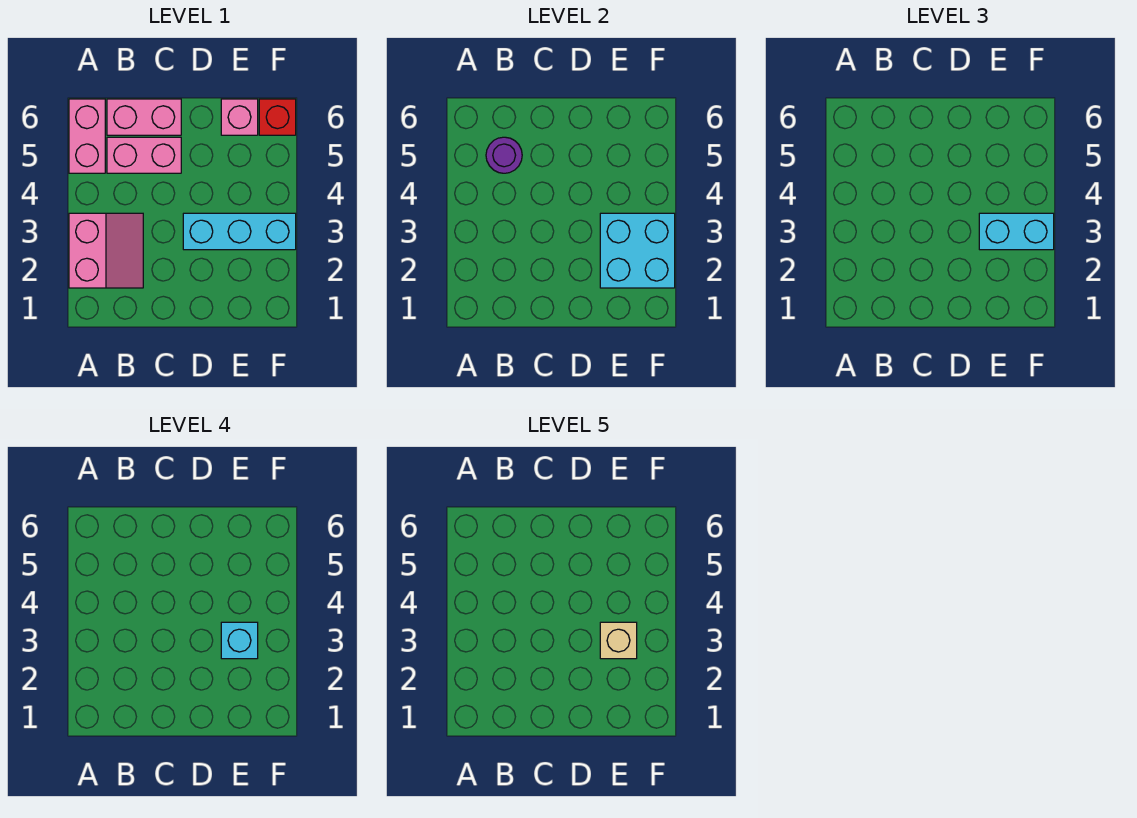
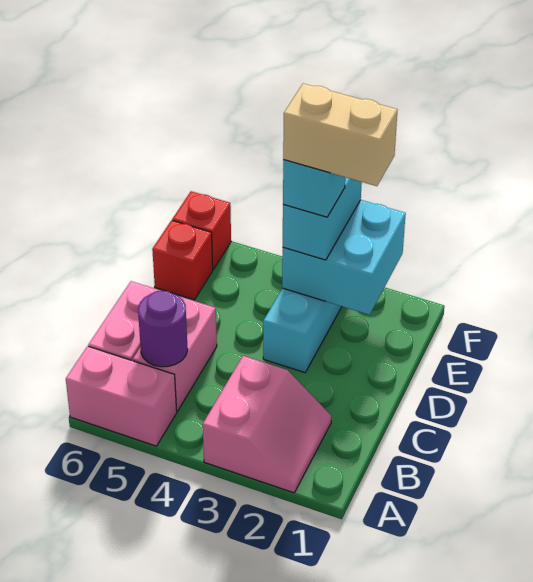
pink 2x2 slope [69,213,143,288] -> pink 2x2 slope turned to [203,356,331,493]
tan 1x1 brick [600,622,637,659] -> tan 1x2 brick [283,84,398,186]
pink 1x1 brick [221,99,258,135] -> red 1x1 brick [152,220,213,300]

